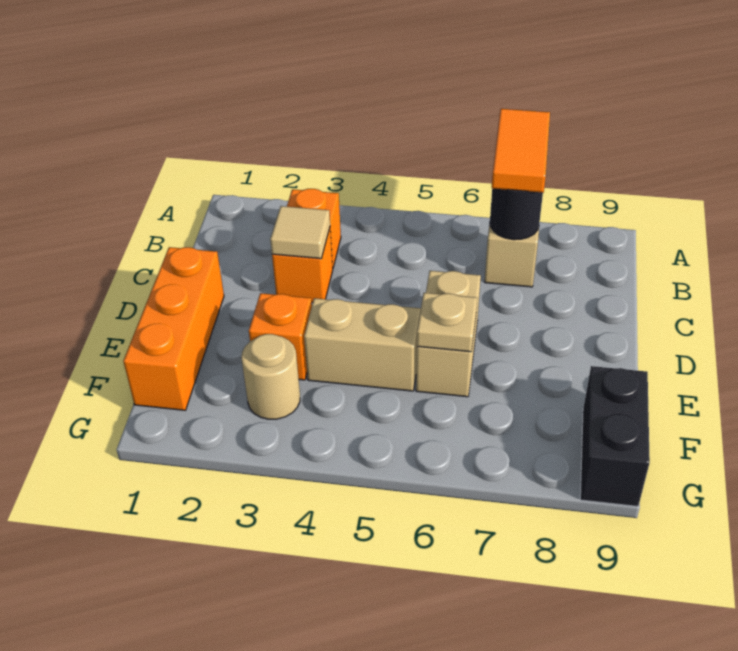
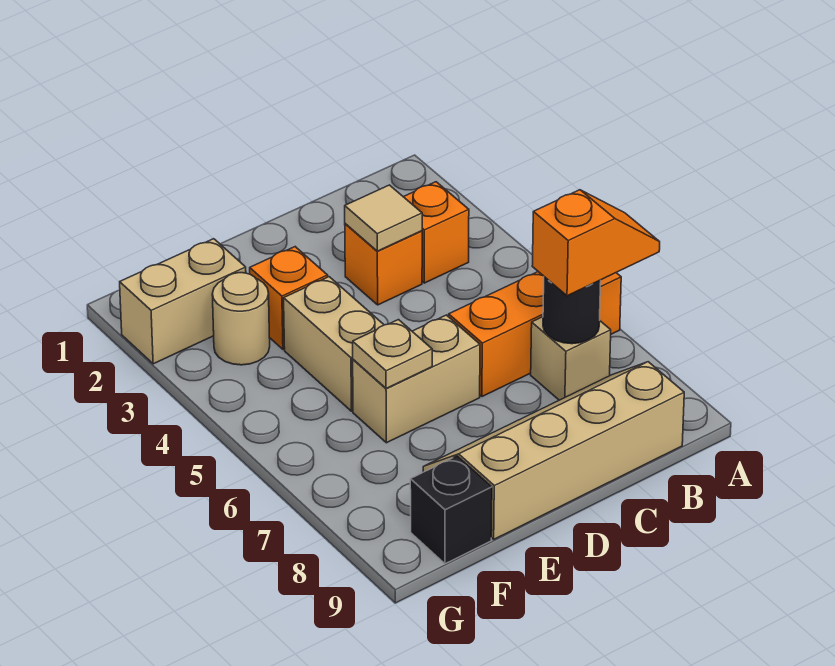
orange 1x2 tile [492,109,550,193] -> orange 1x2 slope [532,190,660,296]
none -> tan 2x4 slope [423,362,684,539]
orange 1x3 brick [123,247,224,410] -> orange 1x3 brick moved to [449,272,621,397]
none -> tan 1x2 brick [120,239,246,364]
black 1x2 brick [580,366,650,506] -> black 1x1 brick [410,456,492,564]

